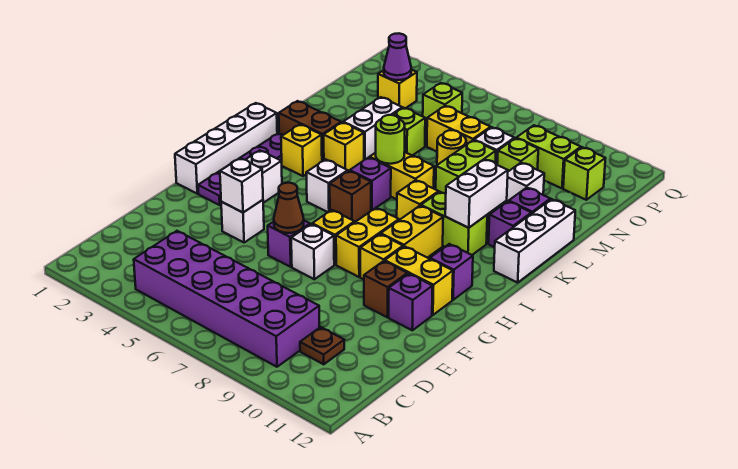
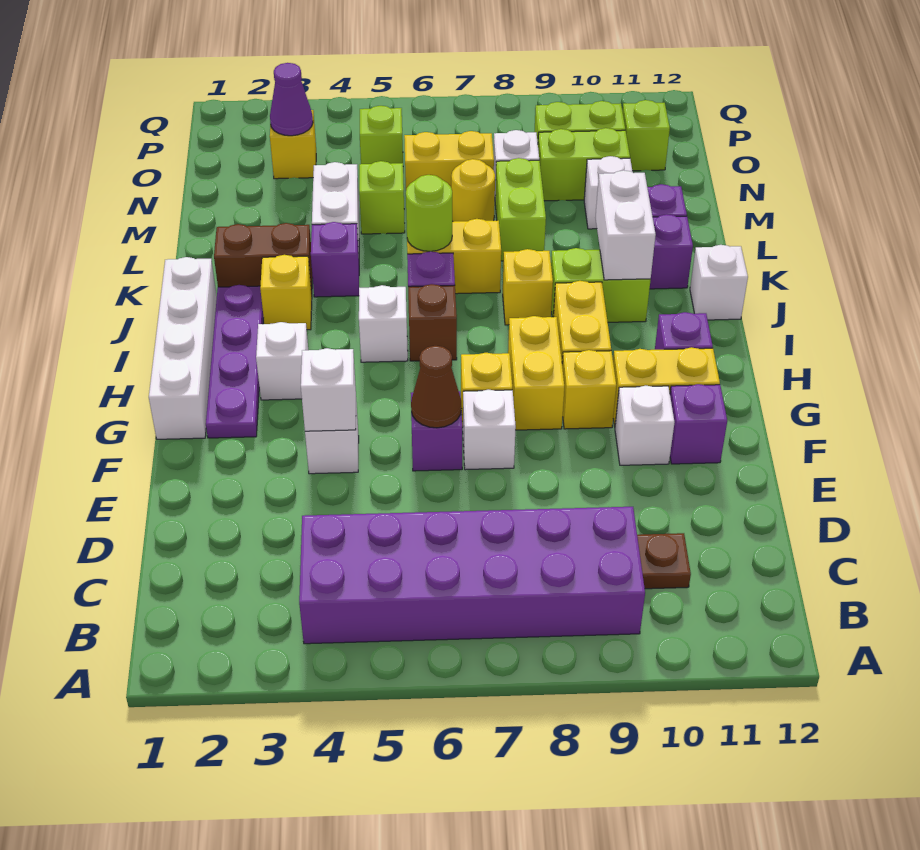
brown 1x1 brick [364,261,407,317] -> white 1x1 brick [615,386,674,465]
white 1x3 brick [494,199,575,283] -> white 1x1 brick [690,245,748,320]
yellow 1x1 brick [324,122,364,171] -> purple 1x1 brick [311,222,359,297]
lime 1x1 brick [497,138,538,171] -> lime 1x2 brick [538,128,630,201]

